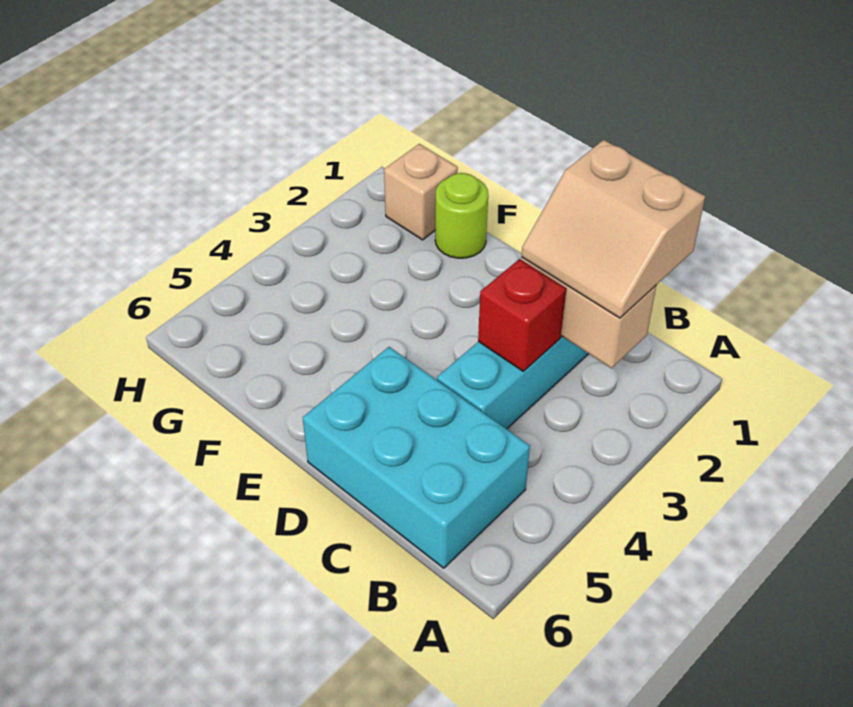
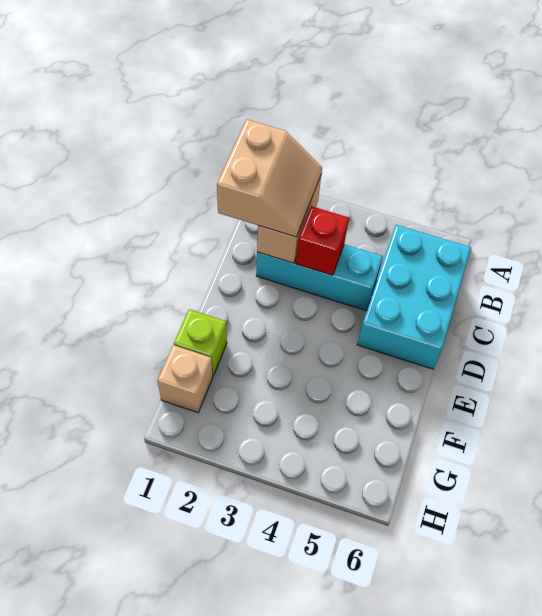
lime 1x1 round brick [435,173,488,258] -> lime 1x1 brick [174,310,227,376]

